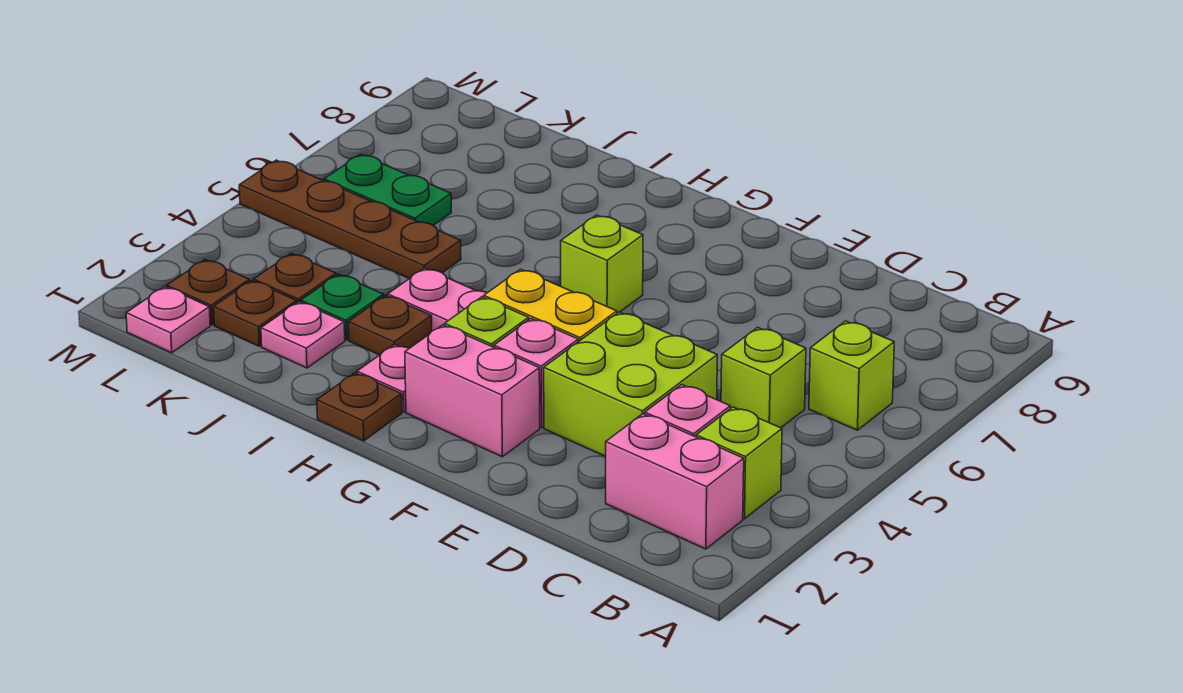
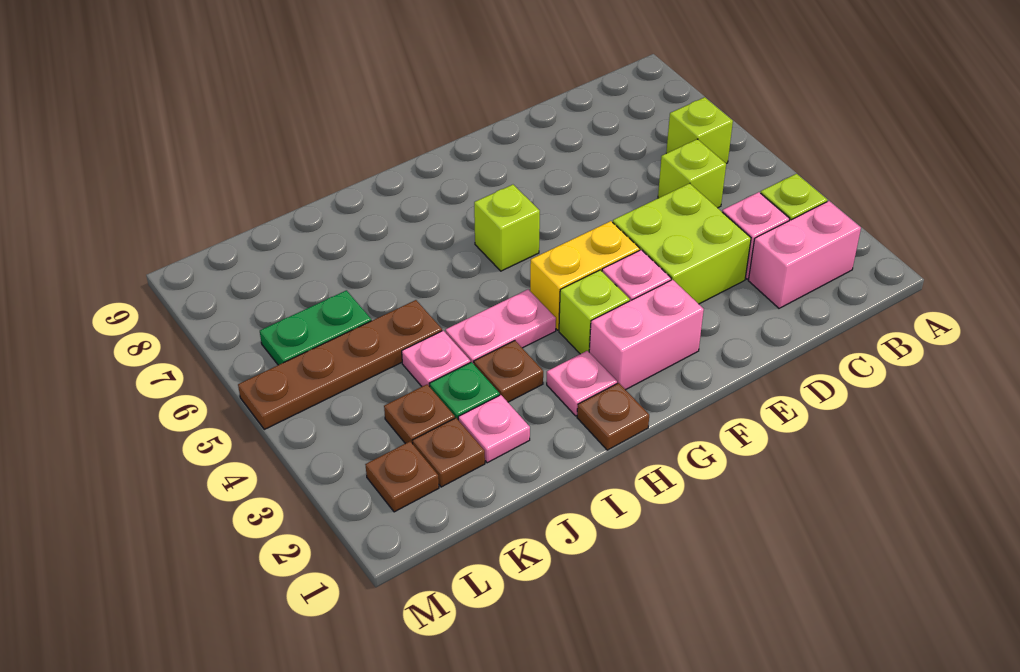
pink 1x1 plate [126,287,210,353] -> pink 1x1 plate moved to [402,331,470,387]

